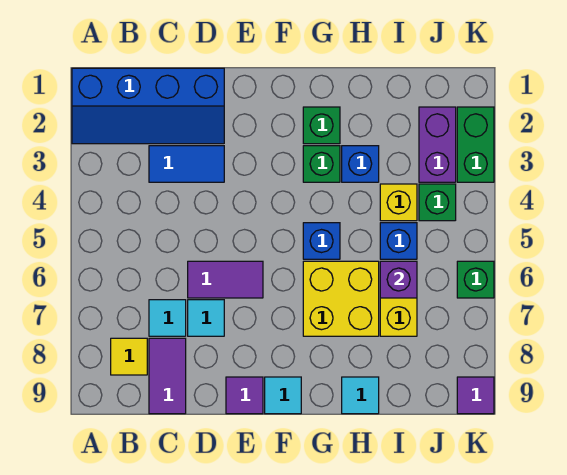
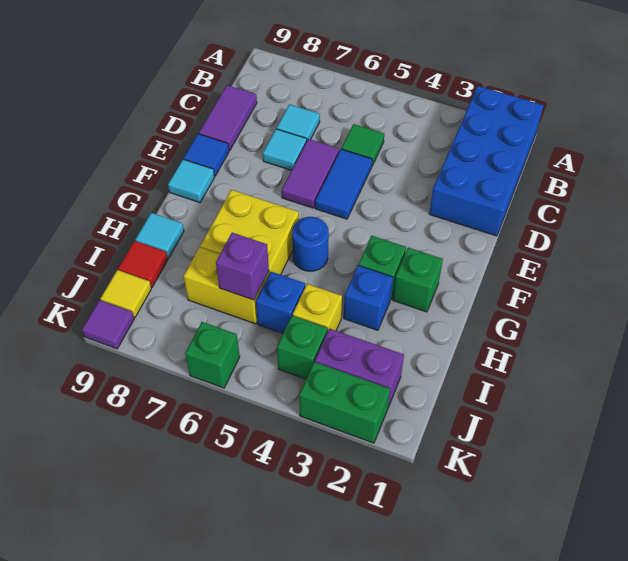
blue 2x4 slope [72,68,224,144] -> blue 2x4 brick [429,86,544,236]
yellow 1x1 tile [111,338,147,375] -> yellow 1x1 tile moved to [100,270,151,318]
blue 1x2 tile [149,146,224,182] -> blue 1x2 tile moved to [315,149,372,219]
none -> green 1x1 tile [341,124,384,166]
purple 1x2 tile [149,338,186,414] -> purple 1x2 tile turned to [199,85,257,151]
purple 1x1 tile [226,377,263,414] -> blue 1x1 tile [184,134,229,176]
blue 1x1 brick [303,223,340,259] -> blue 1x1 round brick [292,217,329,271]
none -> red 1x1 tile [118,241,168,287]

